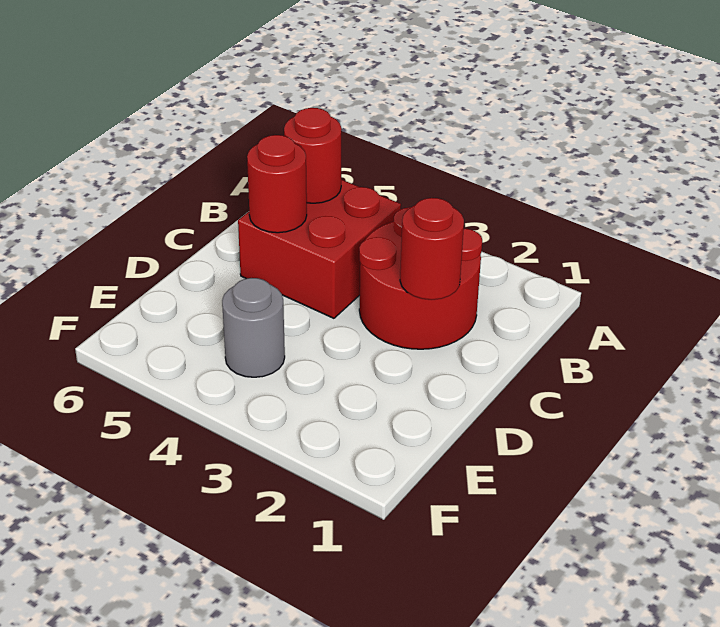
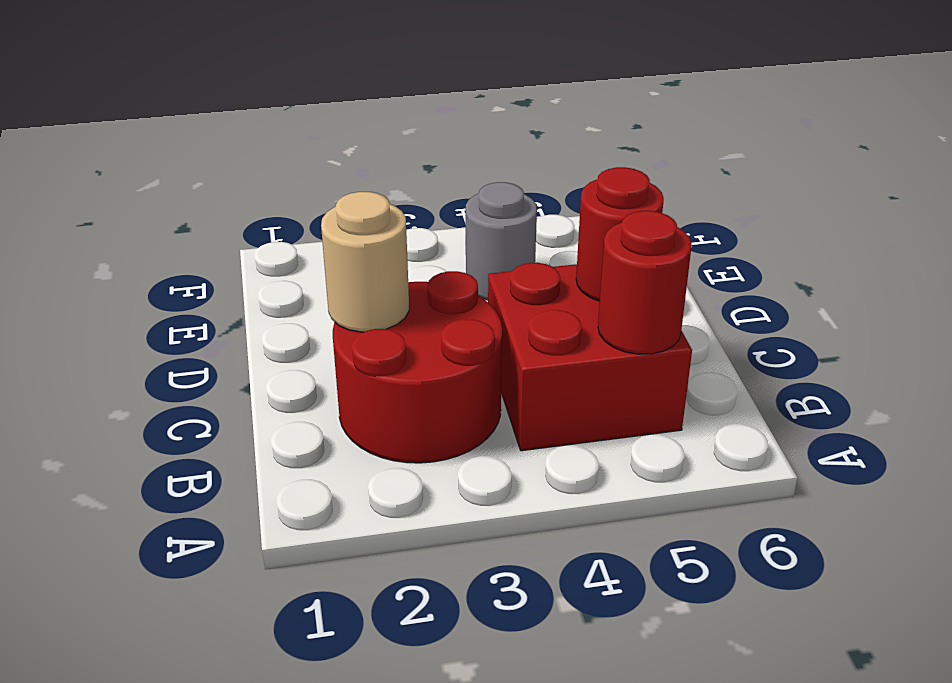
red 1x1 round brick [400,198,464,300] -> tan 1x1 round brick [321,192,409,332]

